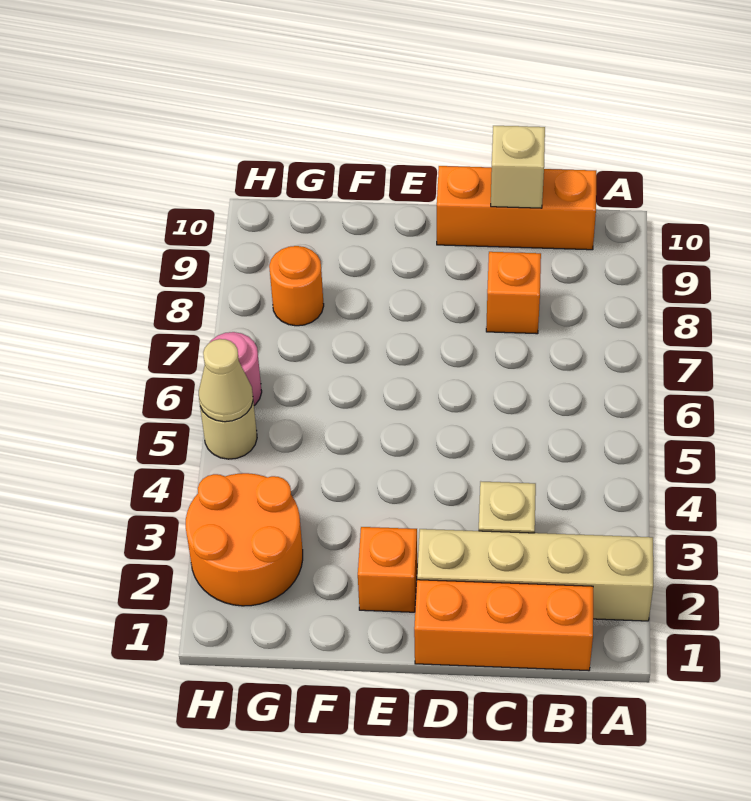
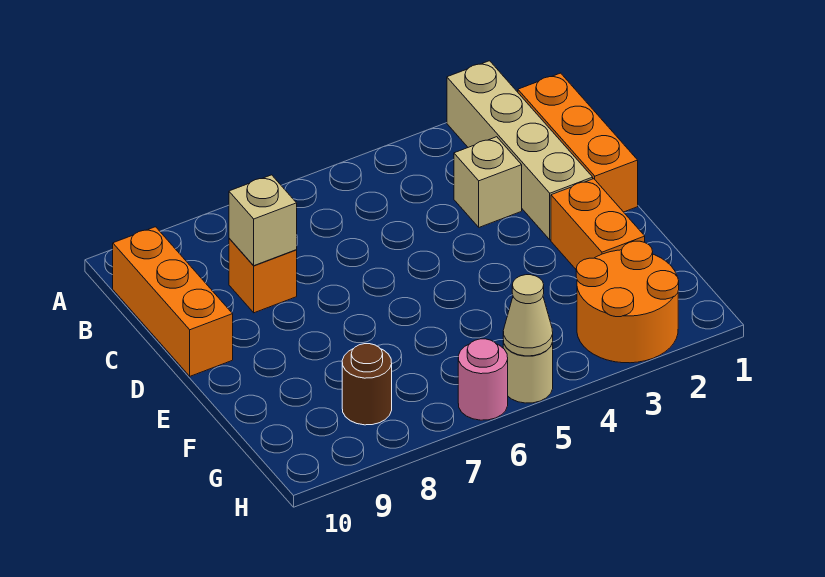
tan 1x1 brick [491,126,545,208] -> tan 1x1 brick moved to [229,175,297,266]
orange 1x1 brick [358,527,417,612] -> orange 1x2 brick [551,179,645,269]
orange 1x1 round brick [269,246,324,326] -> brown 1x1 round brick [342,344,392,425]

